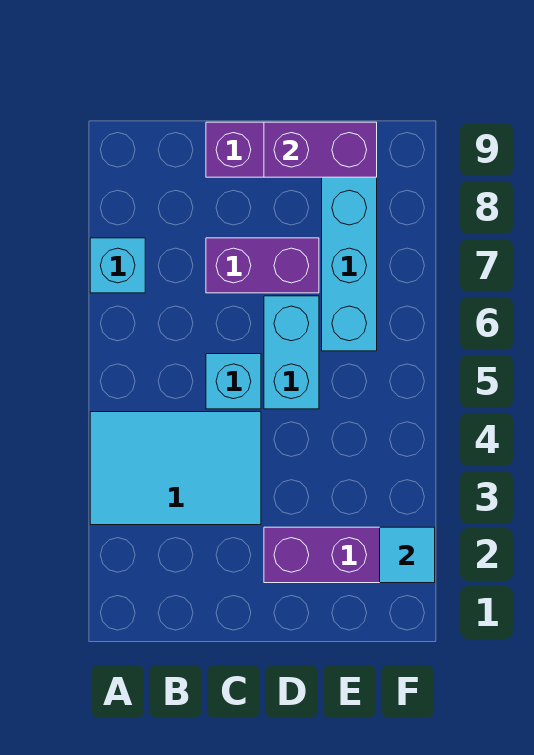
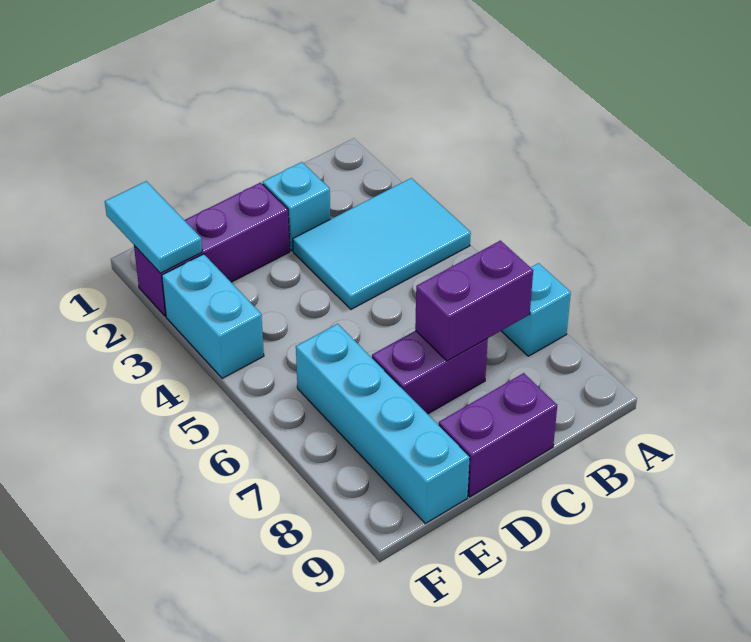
cyan 1x1 brick [206,354,261,409] -> cyan 1x1 brick moved to [263,162,330,251]
cyan 1x2 brick [264,296,319,409] -> cyan 1x2 brick moved to [162,254,264,378]
purple 1x2 brick [264,122,377,177] -> purple 1x2 brick moved to [415,241,533,361]
cyan 1x1 tile [380,527,435,583] -> cyan 1x2 tile [105,181,202,273]

